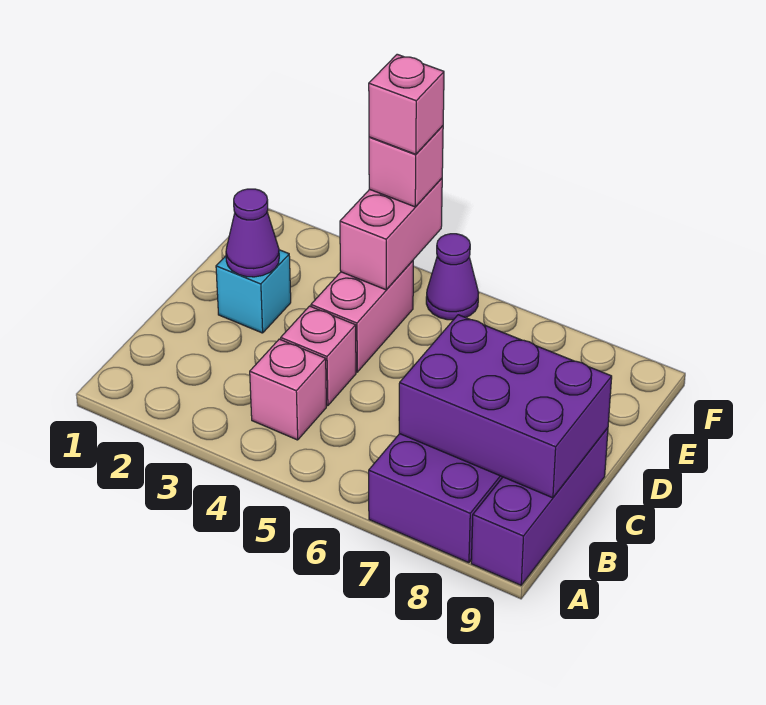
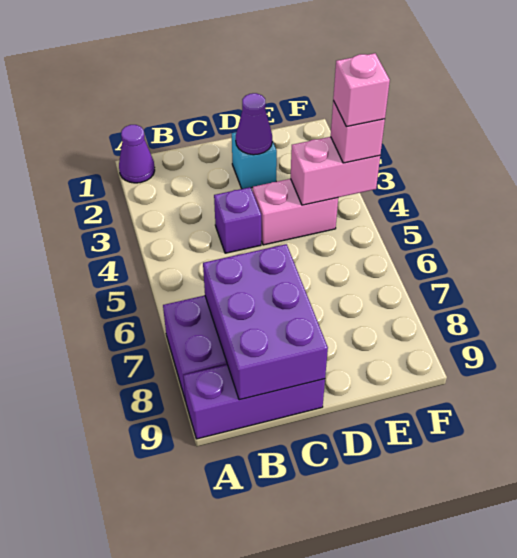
pink 1x1 brick [250,339,326,440] -> none
pink 1x1 brick [281,306,356,406] -> purple 1x1 brick [214,187,261,253]
purple 1x1 cone [426,234,478,320] -> purple 1x1 cone moved to [119,125,155,183]

